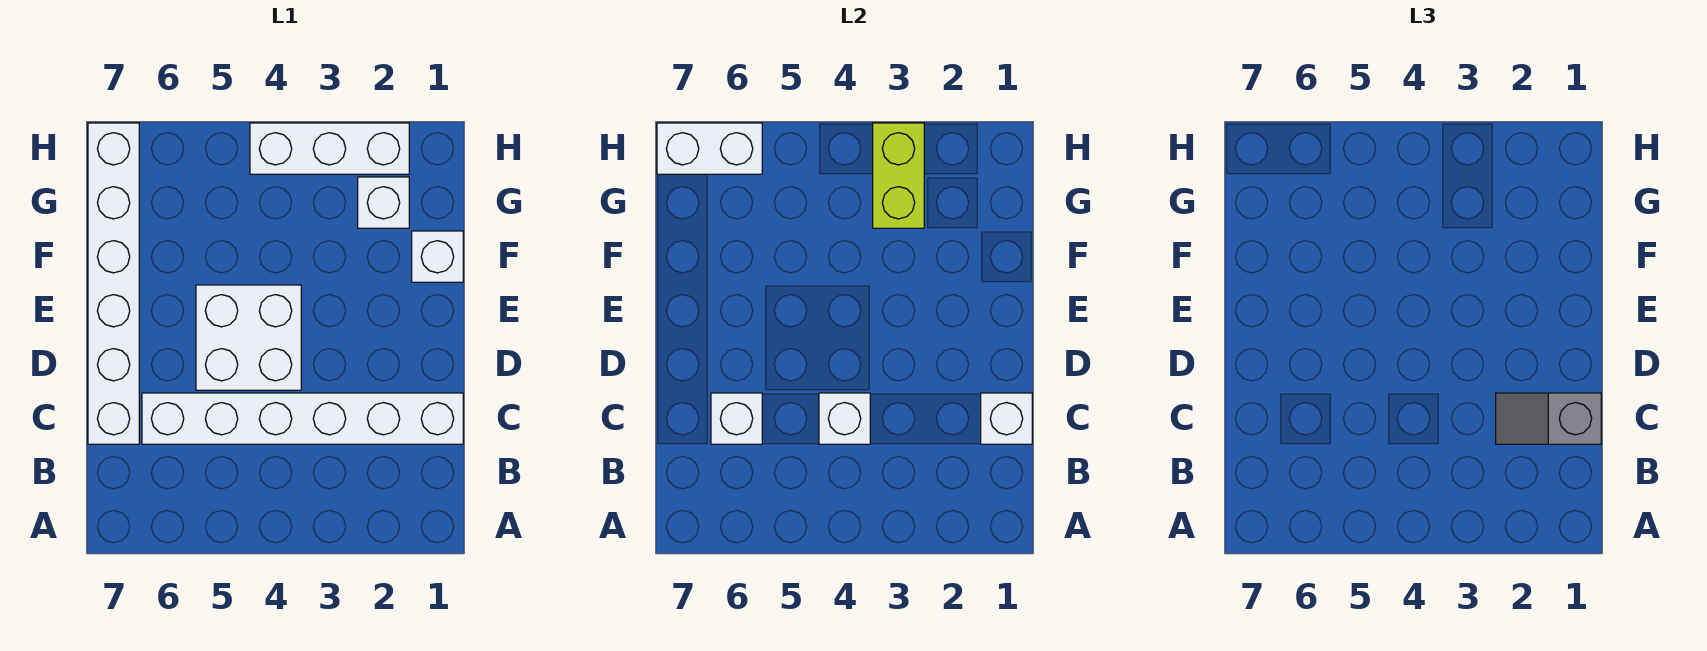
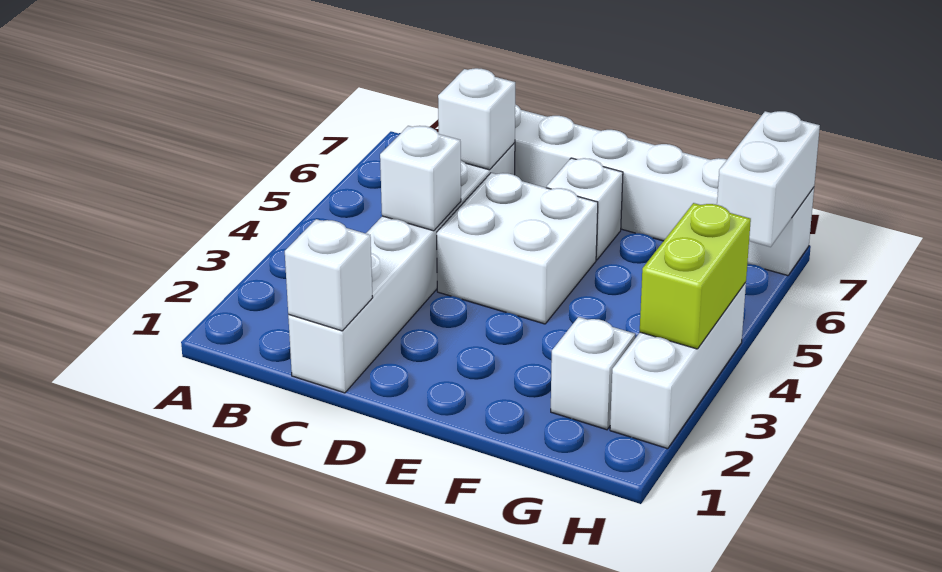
grey 1x2 slope [1496,393,1601,444] -> none
white 1x1 brick [412,231,463,282] -> white 1x1 brick moved to [546,158,623,260]
lime 1x2 brick [873,123,924,228] -> lime 1x2 brick turned to [640,203,751,349]

